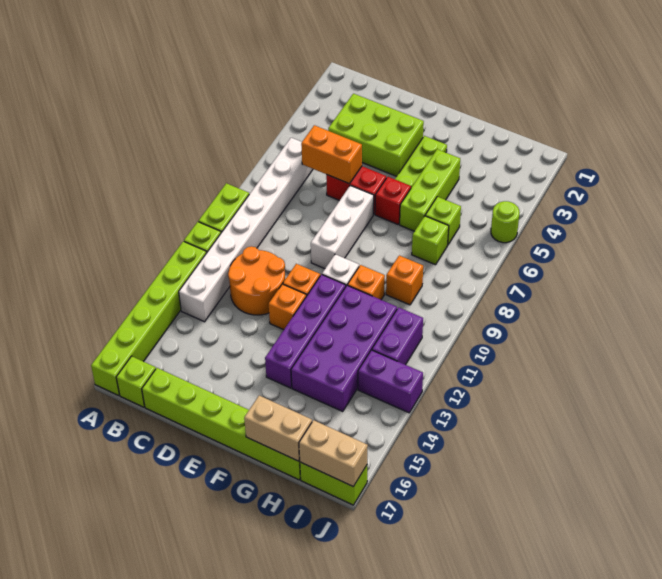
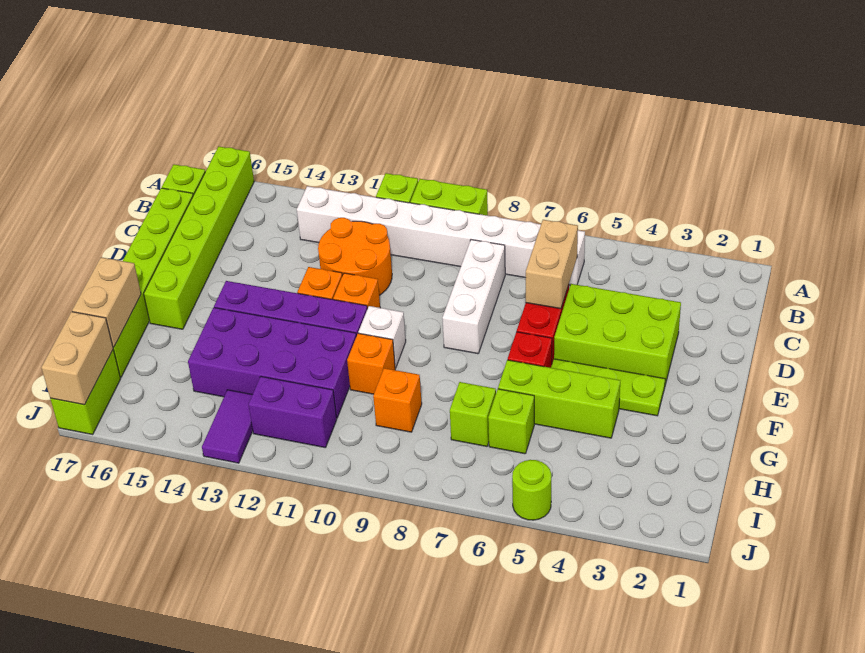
lime 1x6 brick [91,241,206,395] -> lime 1x6 brick turned to [144,147,254,329]
lime 2x3 brick [328,94,424,176] -> lime 2x3 brick turned to [554,284,681,385]
orange 1x2 brick [301,125,362,184] -> tan 1x2 brick [526,220,578,309]
white 1x3 brick [311,186,374,269] -> white 1x3 brick turned to [442,240,505,354]
purple 1x2 brick [358,350,423,413] -> purple 1x2 tile [202,390,253,463]

